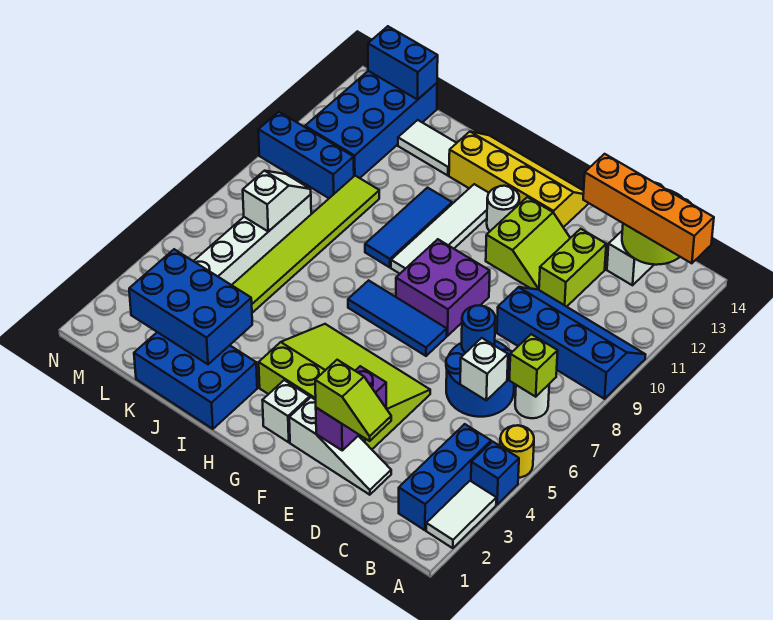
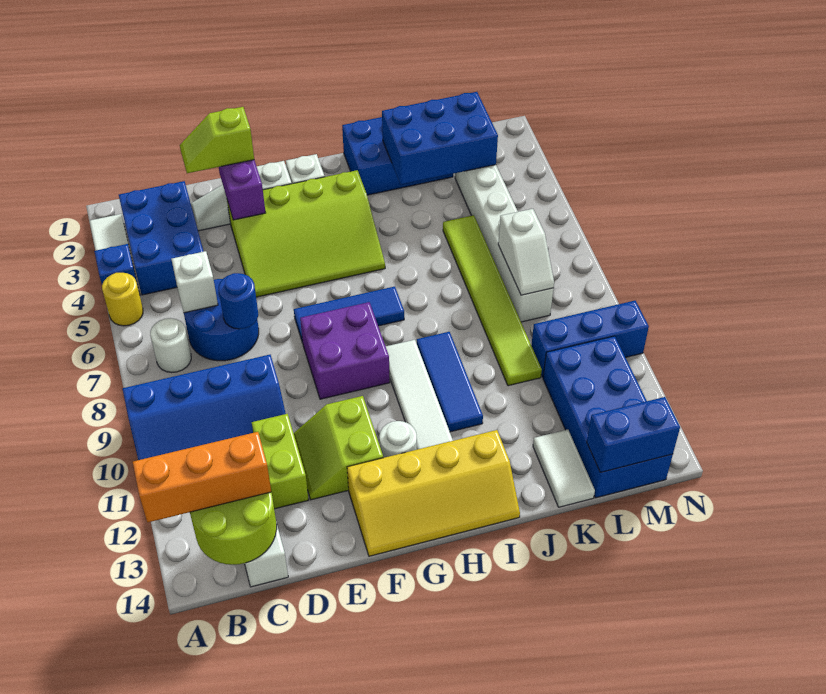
orange 1x4 brick [583,154,714,263] -> orange 1x3 brick [133,432,271,523]
blue 1x3 brick [399,424,491,530] -> blue 2x3 brick [119,181,204,295]
lime 1x1 brick [509,334,558,397] -> none
white 1x2 tile [398,120,456,176] -> white 1x2 tile turned to [533,430,595,507]

